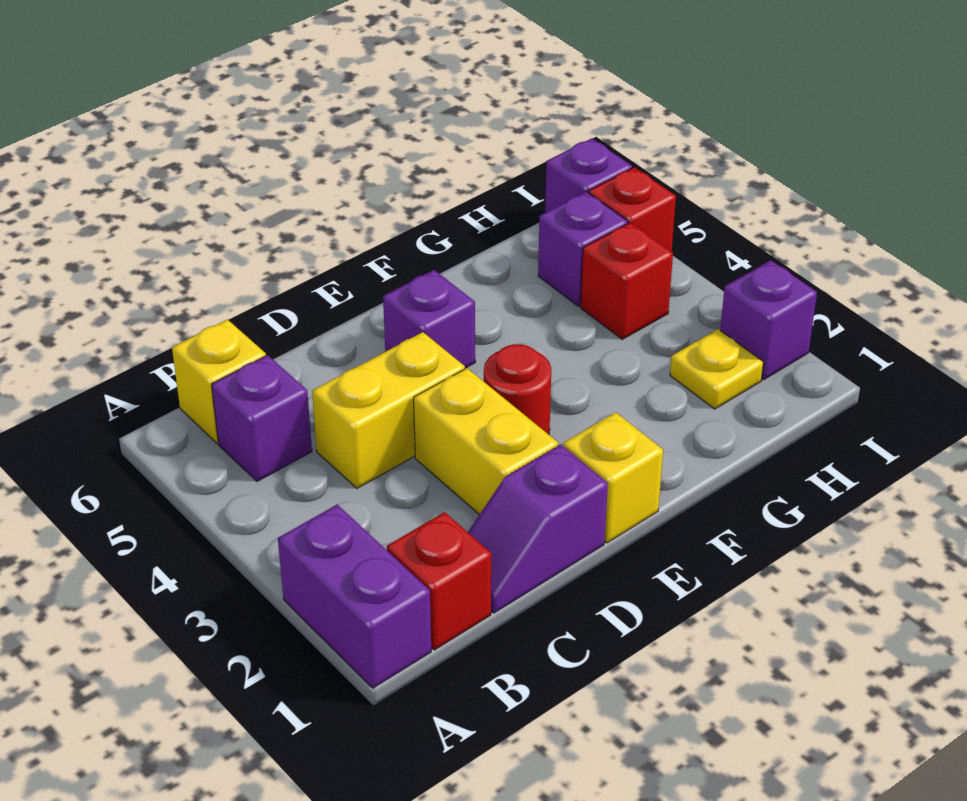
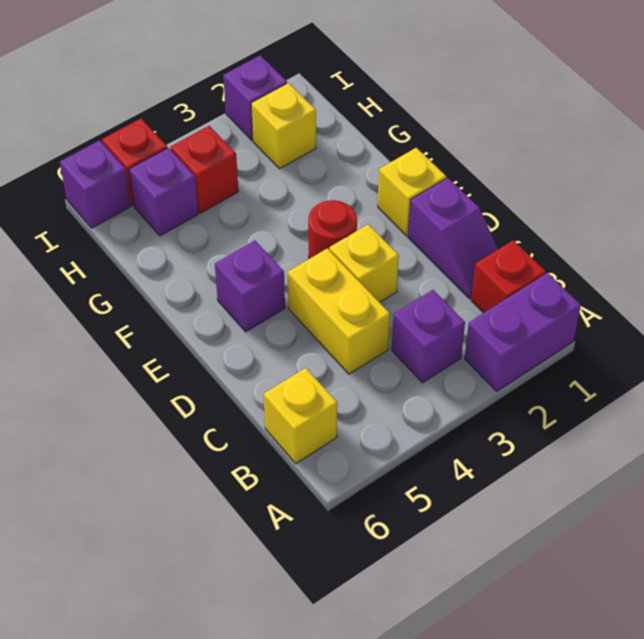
purple 1x1 brick [212,355,312,481] -> purple 1x1 brick moved to [392,290,465,383]
yellow 1x2 brick [414,368,558,515] -> yellow 1x1 brick [329,224,399,302]
yellow 1x1 plate [670,329,763,409] -> yellow 1x1 brick [251,83,316,169]

